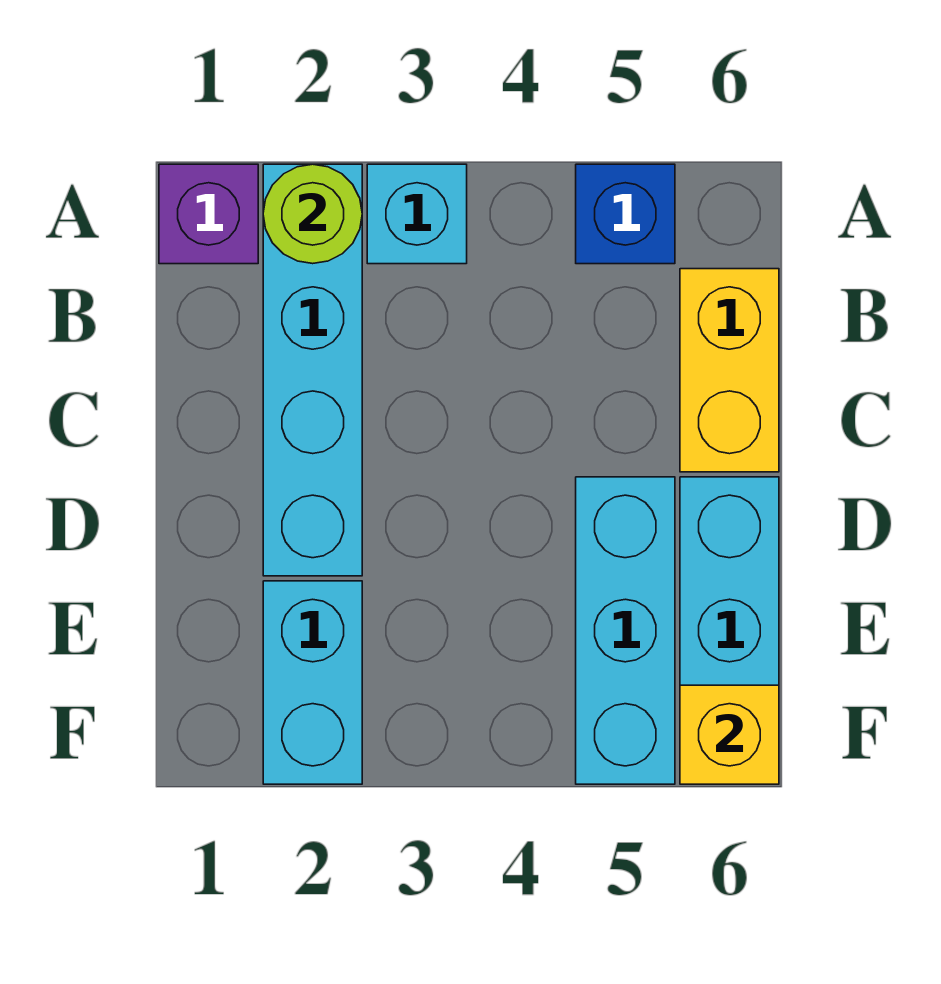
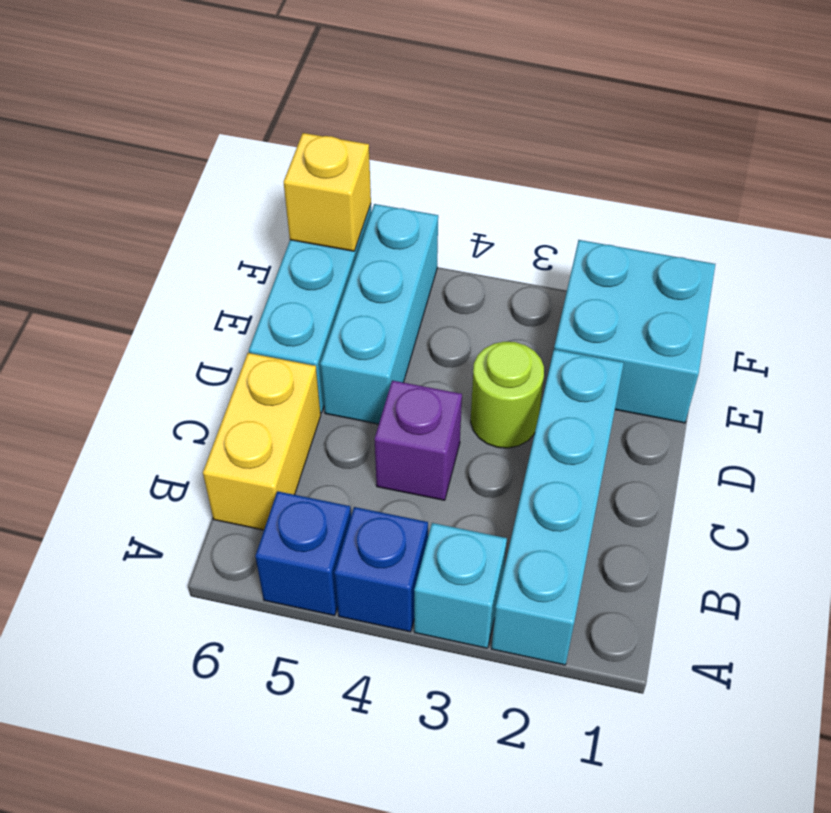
purple 1x1 brick [159,164,258,264] -> purple 1x1 brick moved to [375,380,462,500]
lime 1x1 round brick [263,164,362,264] -> lime 1x1 round brick moved to [471,342,544,448]
none -> blue 1x1 brick [334,507,428,632]
cyan 1x2 brick [263,581,362,784] -> cyan 2x2 brick [554,240,715,423]

